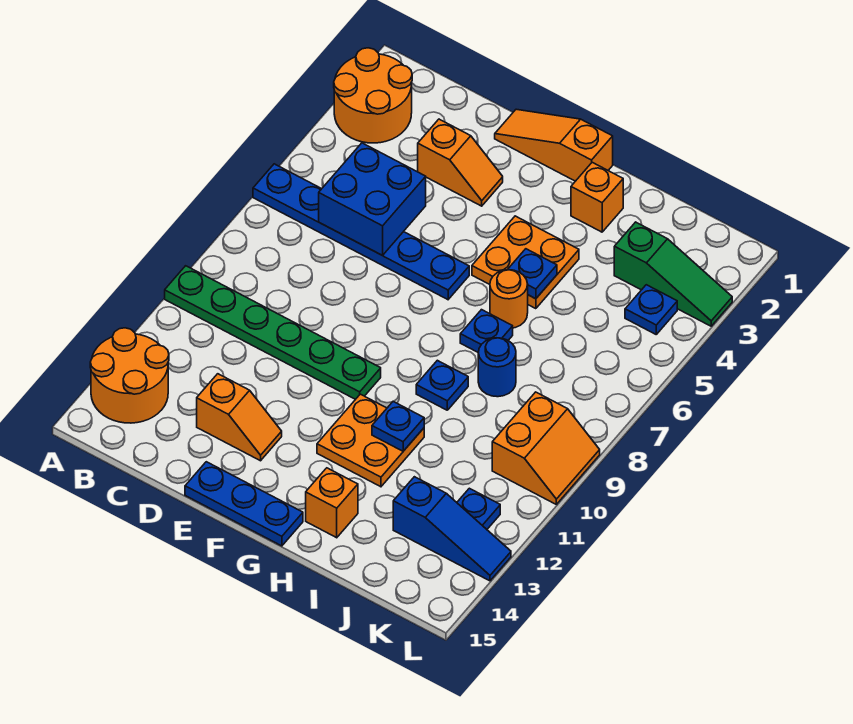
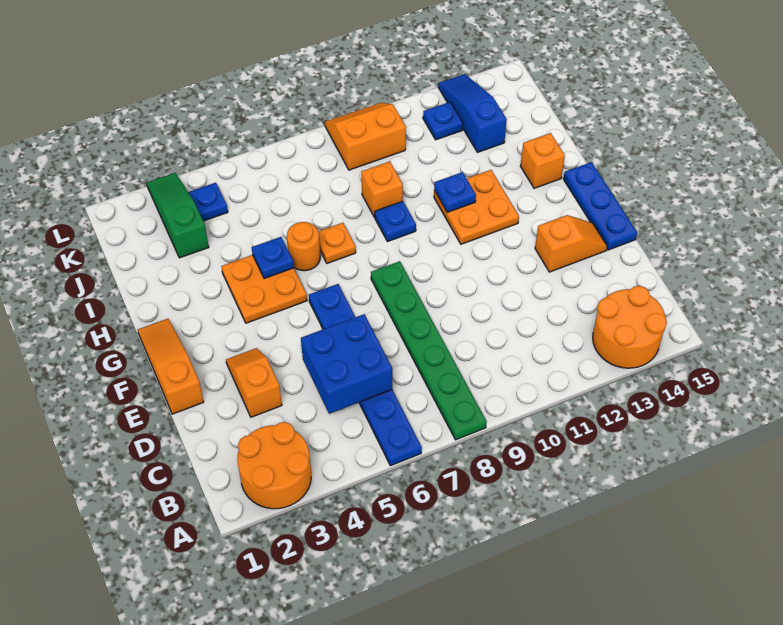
green 1x6 plate [165,266,381,399] -> green 1x6 plate moved to [371,261,487,440]
orange 1x2 slope [197,374,282,461] -> orange 1x2 slope turned to [535,215,607,272]
orange 1x3 slope [495,109,613,181] -> orange 1x3 slope turned to [138,319,204,414]
orange 1x1 brick [571,162,623,232] -> orange 1x1 brick moved to [361,161,403,217]
blue 1x1 plate [460,310,513,352] -> orange 1x1 plate [318,223,356,263]
blue 1x1 round brick [478,338,516,397] -> none

